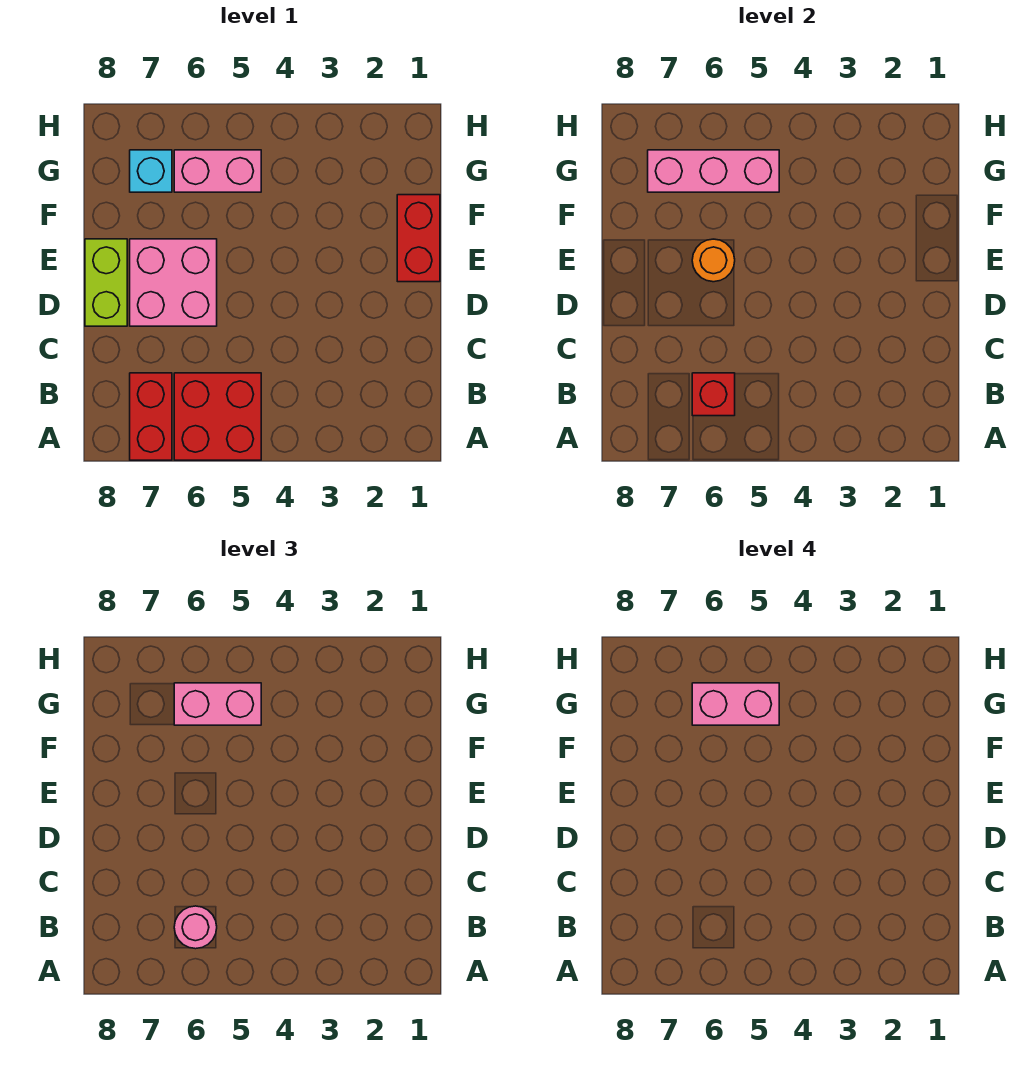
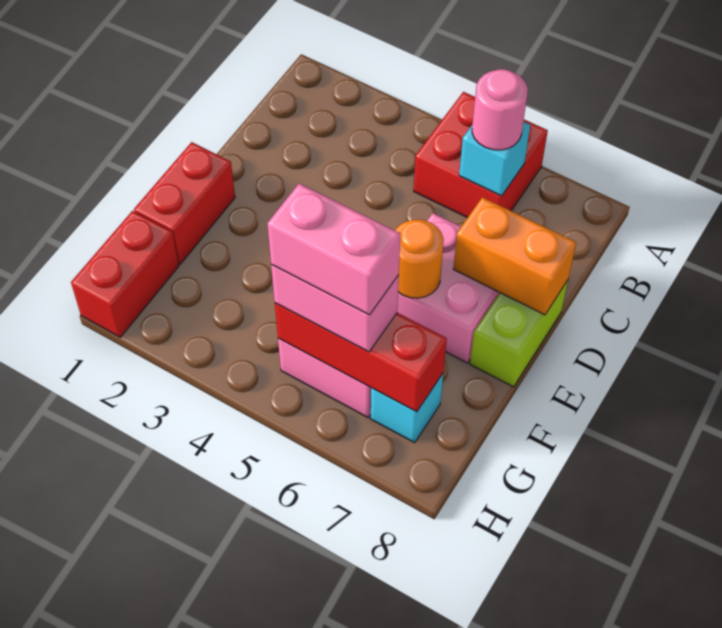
red 1x2 brick [130,373,172,460] -> red 1x2 brick moved to [71,211,179,337]
red 1x1 brick [692,373,735,416] -> cyan 1x1 brick [459,121,530,196]
none -> orange 1x2 brick [453,197,576,315]
pink 1x3 brick [648,150,779,192] -> red 1x3 brick [275,303,447,412]

